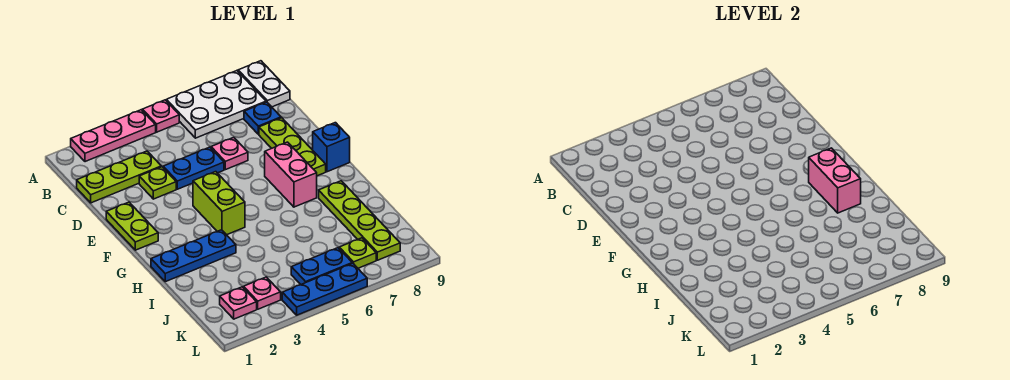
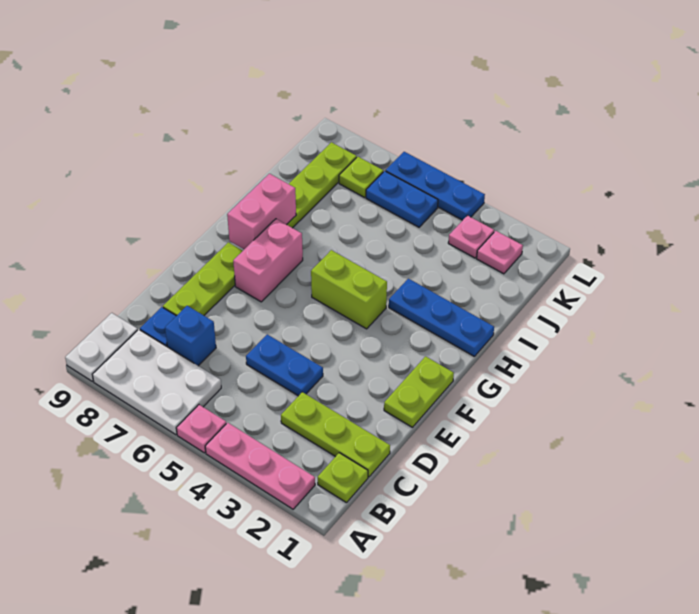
lime 1x1 plate [139,167,176,199] -> lime 1x1 plate moved to [318,453,368,503]
pink 1x1 plate [211,137,248,170] -> none
lime 1x2 brick [193,172,245,235] -> lime 1x2 brick turned to [311,250,387,329]
blue 1x1 brick [313,123,350,172] -> blue 1x1 brick moved to [165,306,216,366]

